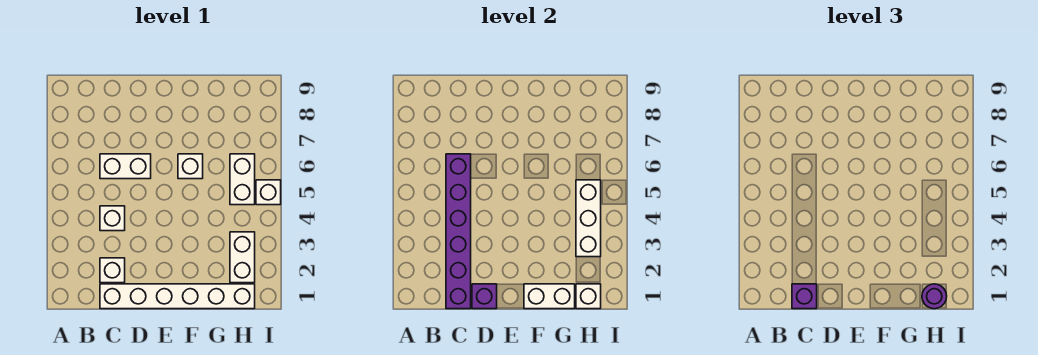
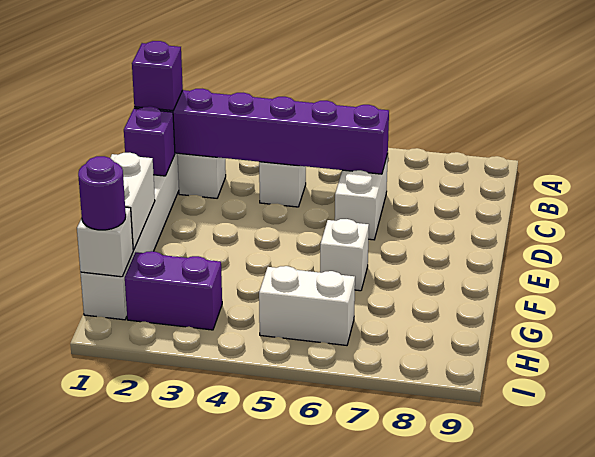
white 1x2 brick [230,232,255,283] -> purple 1x2 brick [125,251,222,330]
white 1x3 brick [576,180,601,257] -> none
white 1x1 brick [256,180,281,205] -> none

